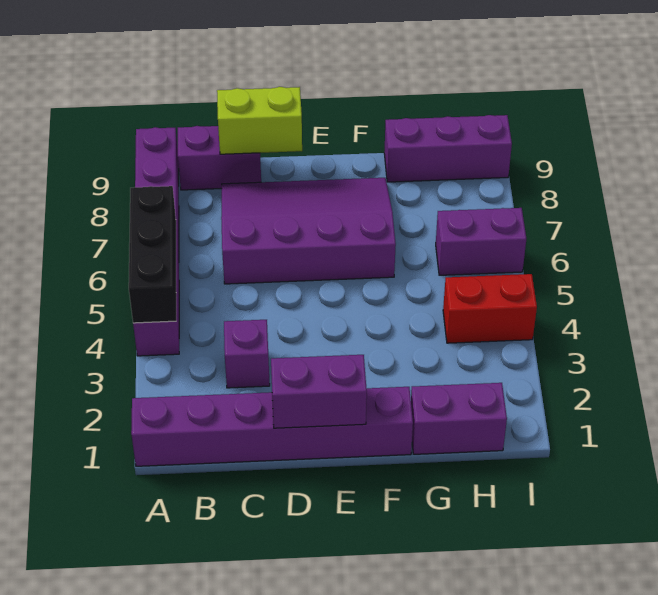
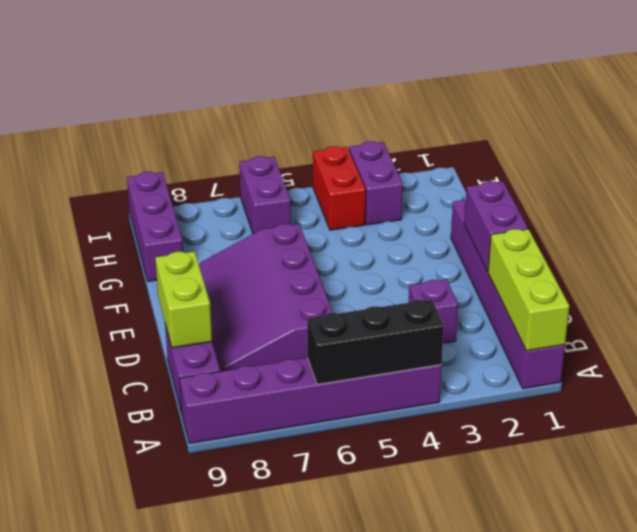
none -> lime 1x3 brick [488,229,569,351]
purple 1x2 brick [411,383,507,454] -> purple 1x2 brick moved to [349,141,403,225]

